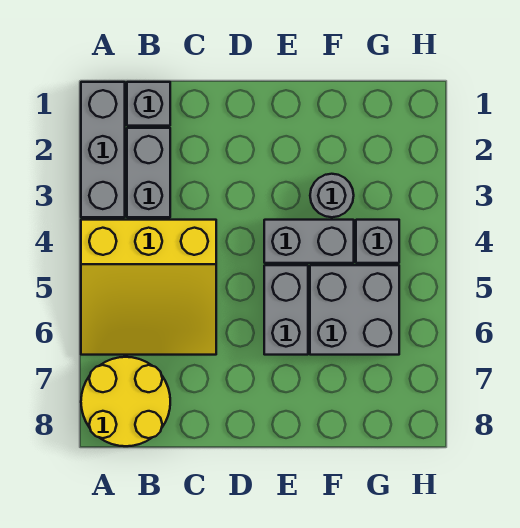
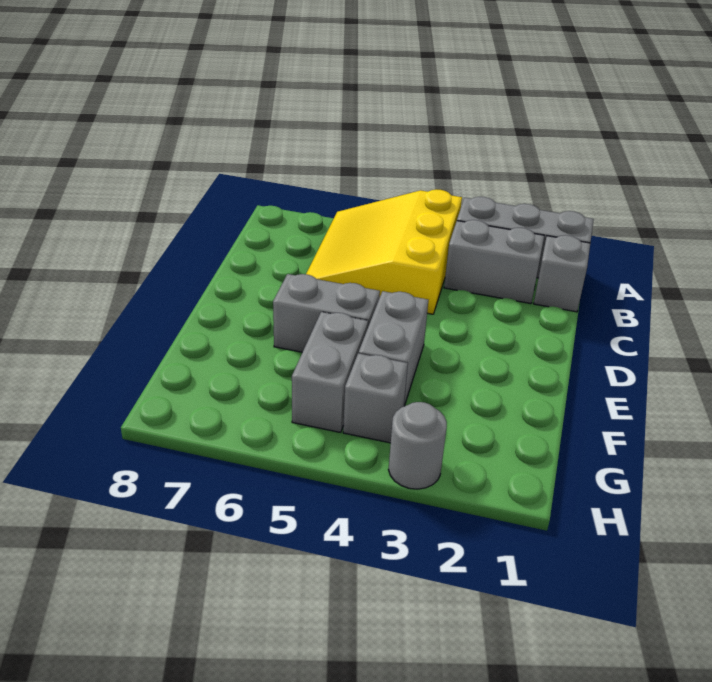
yellow 2x2 round brick [81,357,170,446] -> none
grey 1x1 round brick [310,174,354,217] -> grey 1x1 round brick moved to [388,402,447,489]
grey 2x2 brick [310,265,399,355] -> grey 1x2 brick [292,312,368,432]

